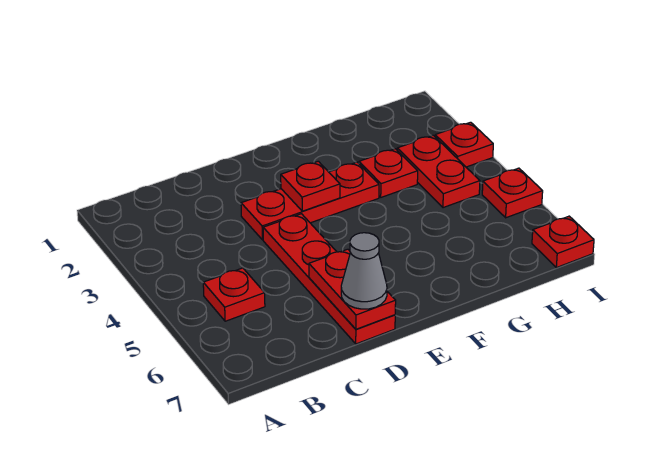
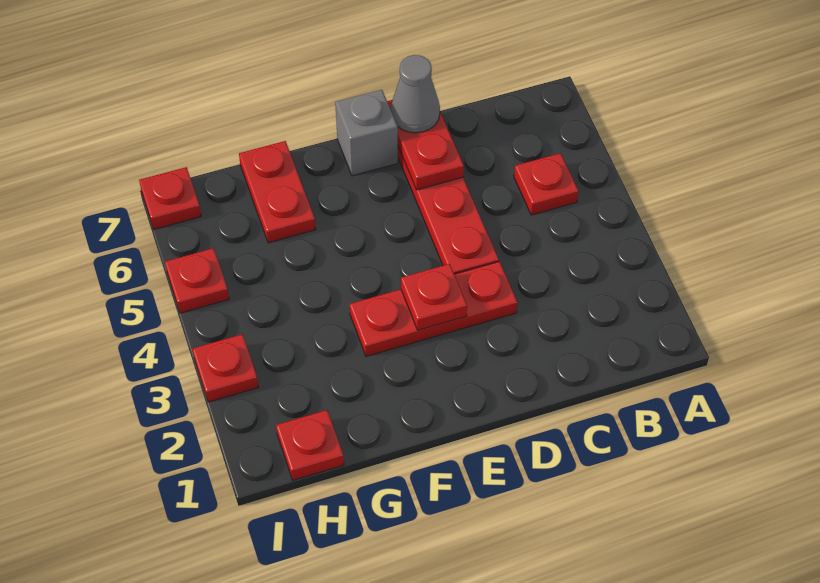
none -> grey 1x1 brick [335,90,398,176]
red 1x1 plate [359,149,418,197] -> red 1x1 plate moved to [276,410,344,480]
red 1x2 plate [397,135,480,208] -> red 1x2 plate moved to [239,141,316,243]

